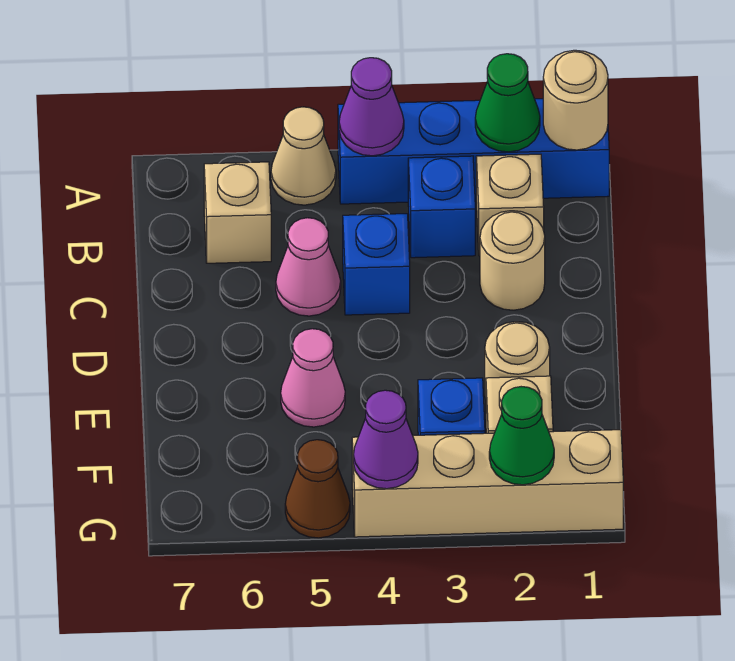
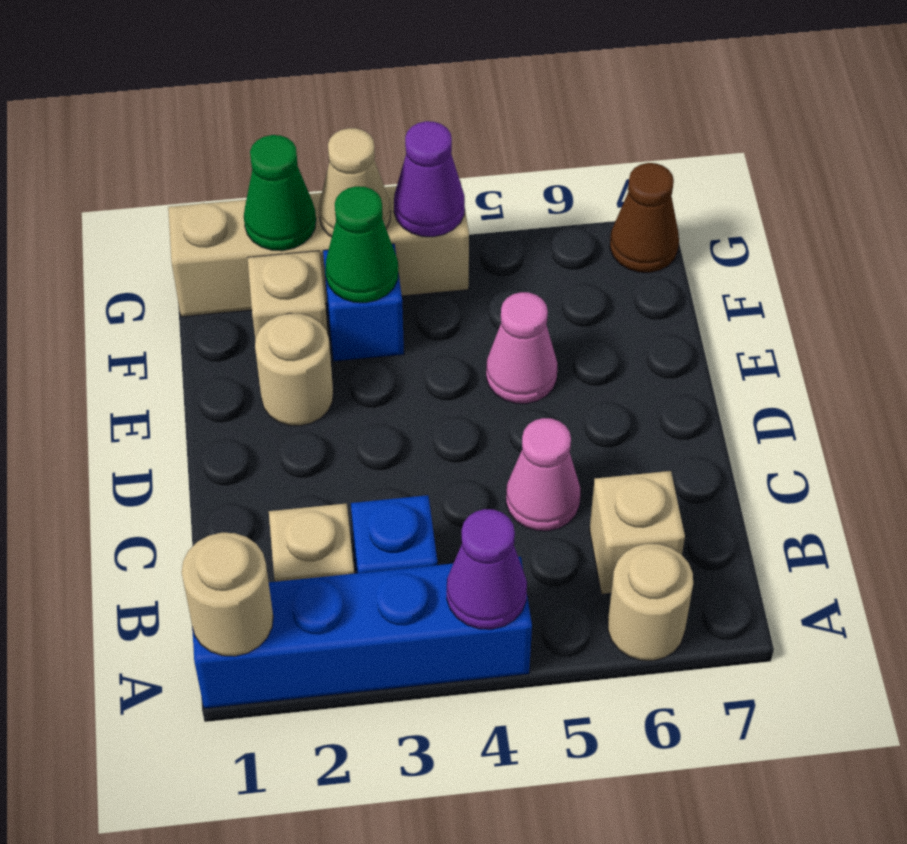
green 1x1 cone [475,54,540,152] -> green 1x1 cone moved to [325,186,398,303]
tan 1x1 cone [271,107,336,205] -> tan 1x1 cone moved to [319,128,391,237]
tan 1x1 round brick [480,211,545,310] -> tan 1x1 round brick moved to [608,544,693,661]
blue 1x1 brick [343,214,410,315] -> none
brown 1x1 cone [285,440,350,538] -> brown 1x1 cone moved to [610,163,679,273]

